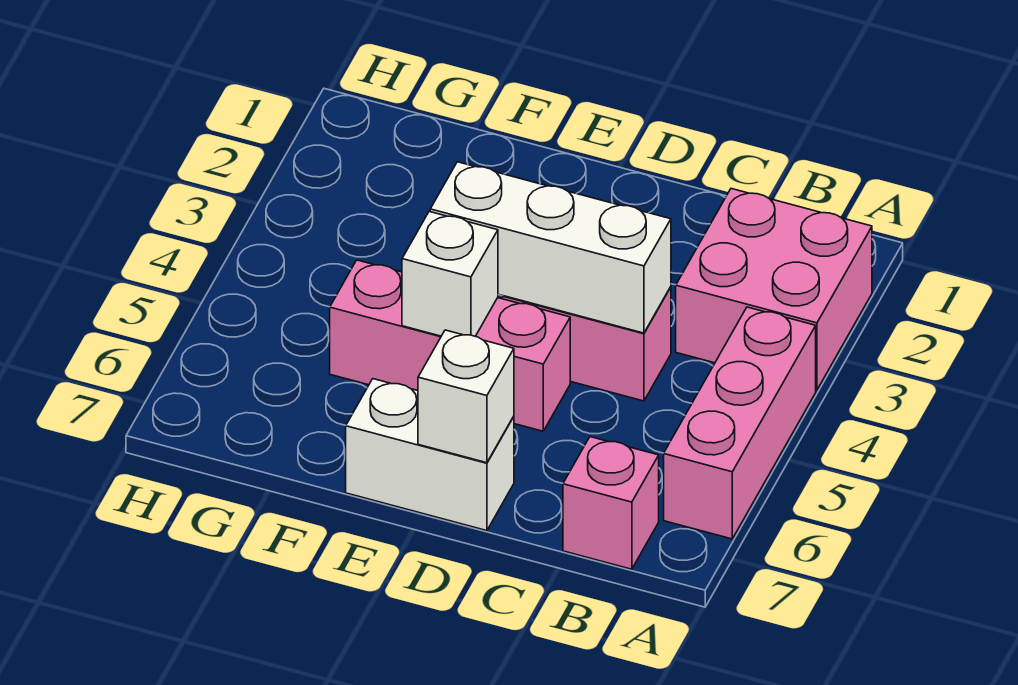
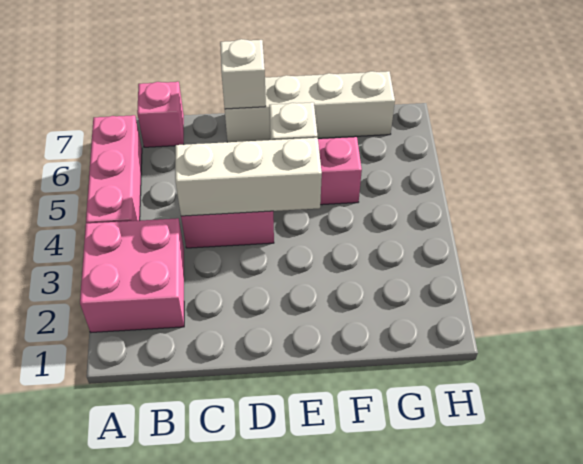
white 1x2 brick [346,379,514,531] -> white 1x4 brick [225,71,395,142]

